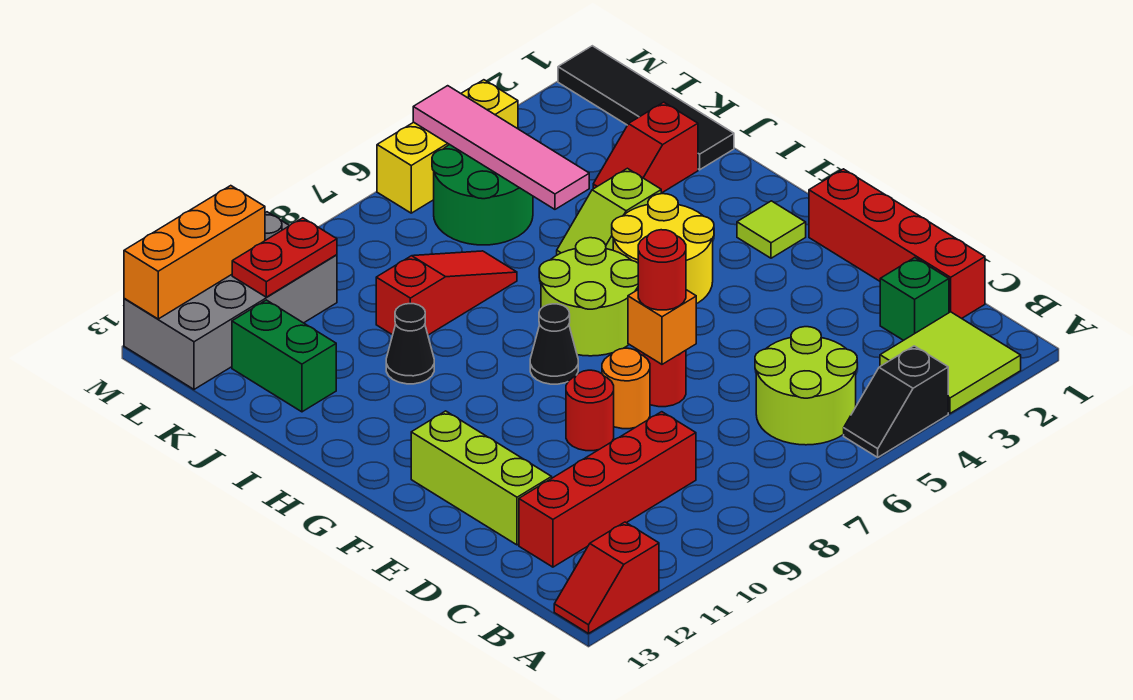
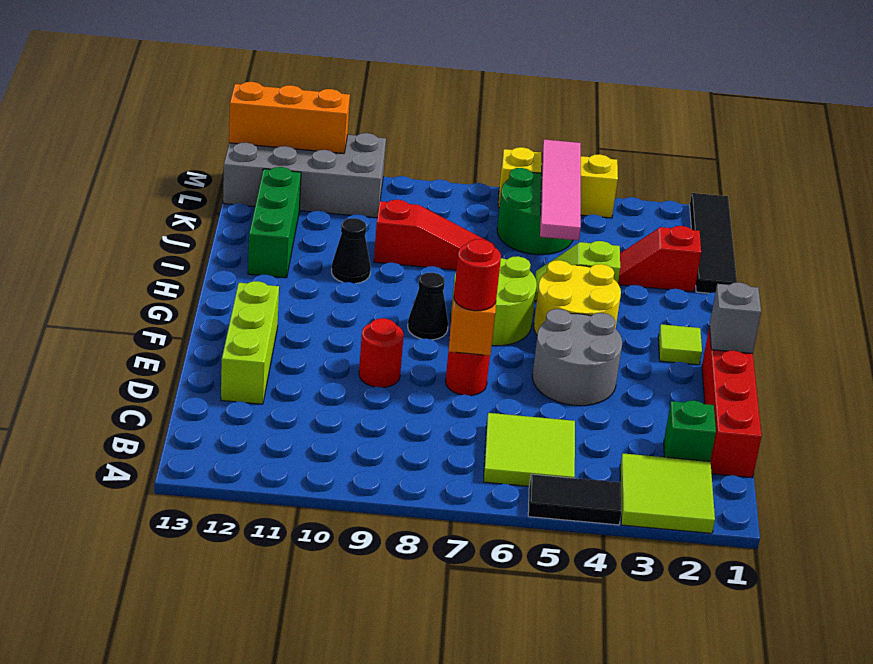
black 1x2 slope [844,346,948,457] -> black 1x2 tile [528,474,622,525]
red 1x2 slope [554,522,659,634] -> none
lime 2x2 round brick [755,327,857,445] -> lime 2x2 tile [483,413,575,486]
red 1x4 brick [519,412,696,567] -> none
none -> grey 2x2 round brick [532,309,622,406]
orange 1x1 round brick [602,348,650,429] -> none
none -> grey 1x1 brick [709,282,761,354]
green 1x2 brick [232,300,336,412] -> green 1x3 brick [248,167,301,278]
red 1x2 plate [232,218,337,297] -> none

